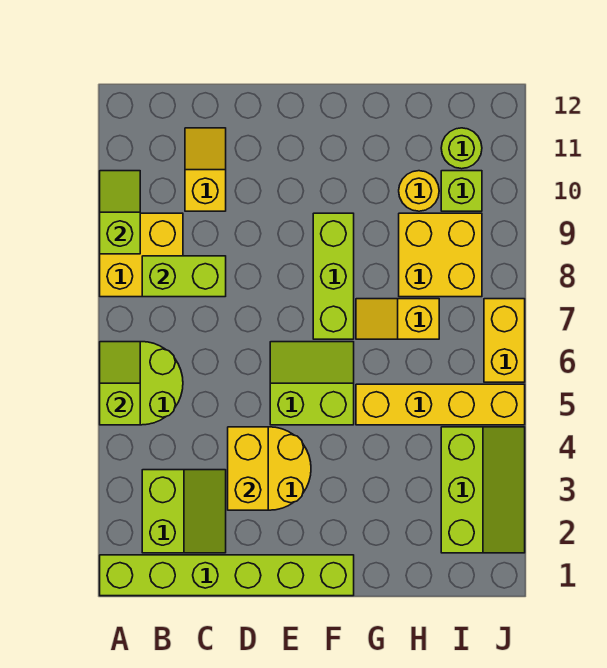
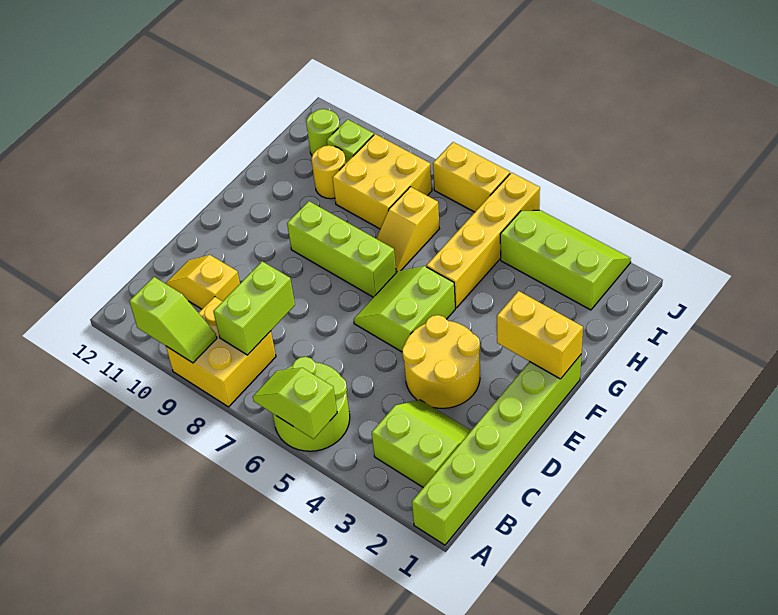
lime 1x2 slope [100,171,140,254] -> lime 1x2 slope turned to [129,277,217,363]
yellow 1x2 brick [228,427,268,510] -> yellow 1x2 brick moved to [497,291,583,379]

